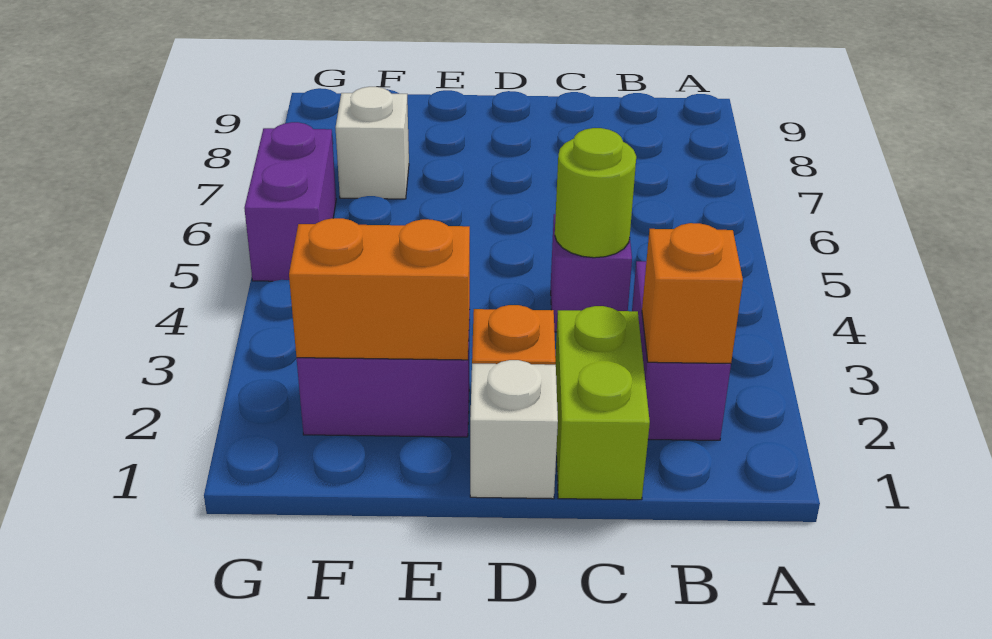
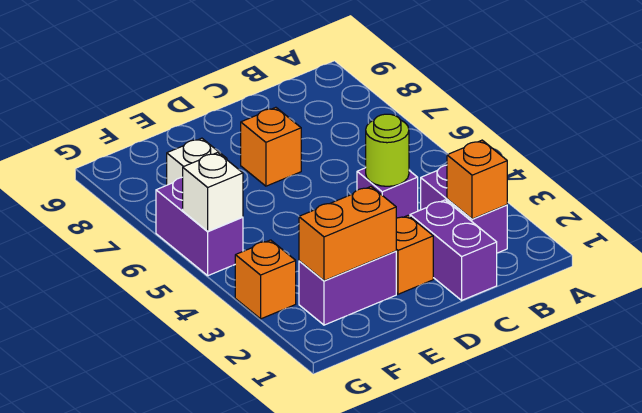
lime 1x2 brick [555,306,650,500] -> purple 1x2 brick [410,200,497,300]
white 1x1 brick [470,360,558,499] -> white 1x1 brick moved to [183,153,243,231]
none -> orange 1x1 brick [241,107,301,186]
none -> orange 1x1 brick [235,240,296,319]

